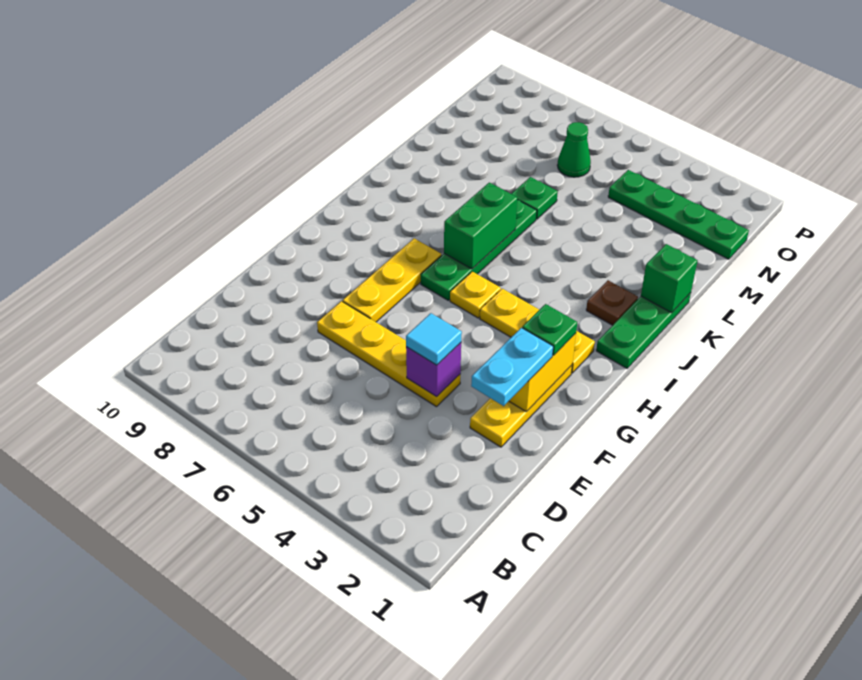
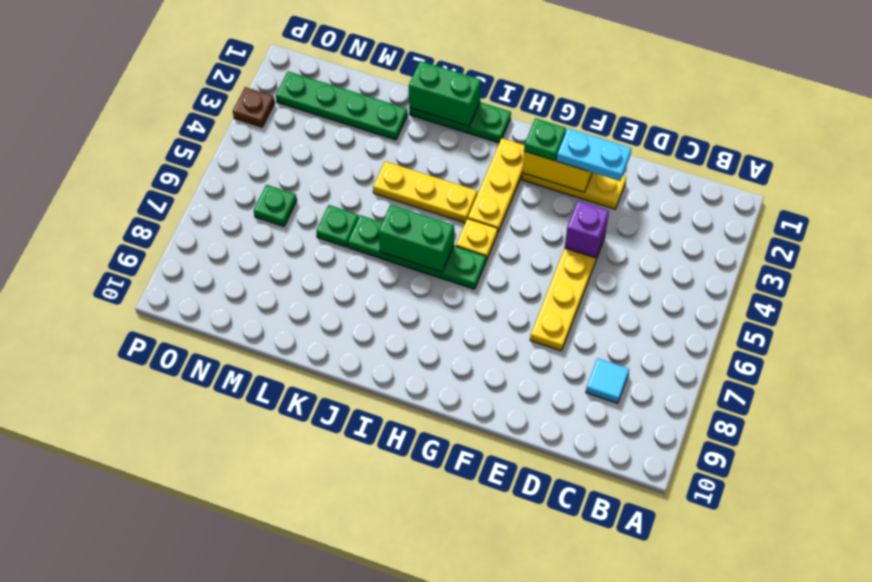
cyan 1x1 tile [406,313,462,365] -> cyan 1x1 tile moved to [586,358,629,403]
yellow 1x3 plate [343,238,441,322] -> yellow 1x3 plate moved to [373,161,477,223]
brown 1x1 plate [586,280,638,325] -> brown 1x1 plate moved to [233,87,275,127]
green 1x1 brick [641,244,697,313] -> green 1x2 brick [409,61,481,126]
green 1x4 plate [608,170,749,259] -> green 1x4 plate turned to [276,71,407,140]
green 1x1 cone [557,122,591,177] -> green 1x1 plate [254,185,297,227]

